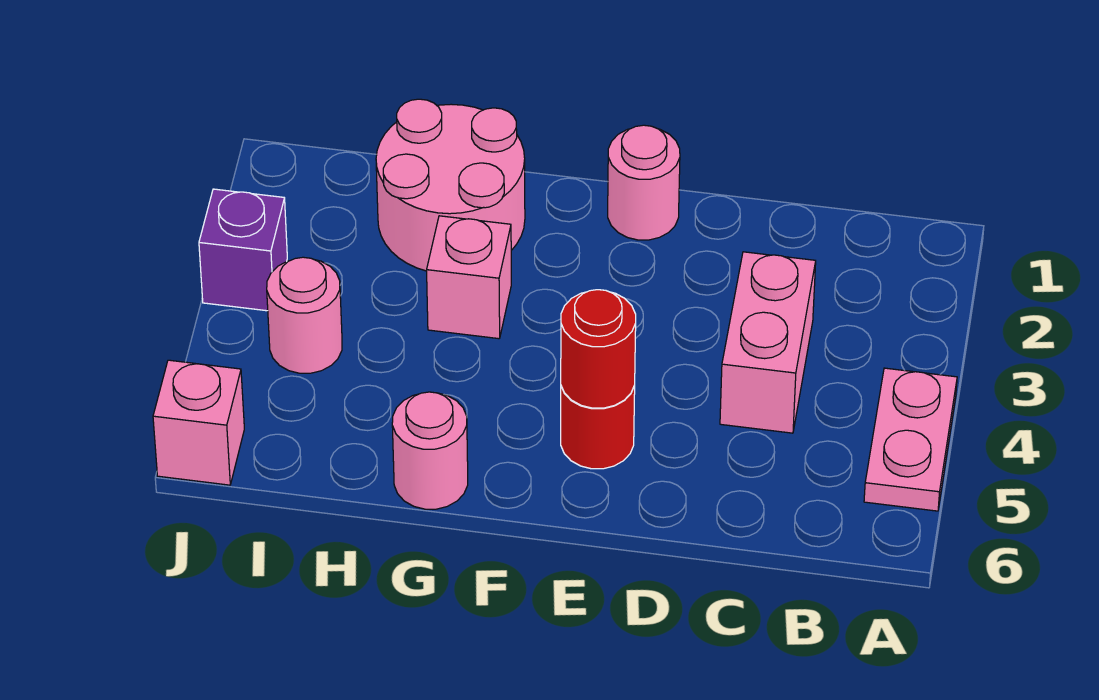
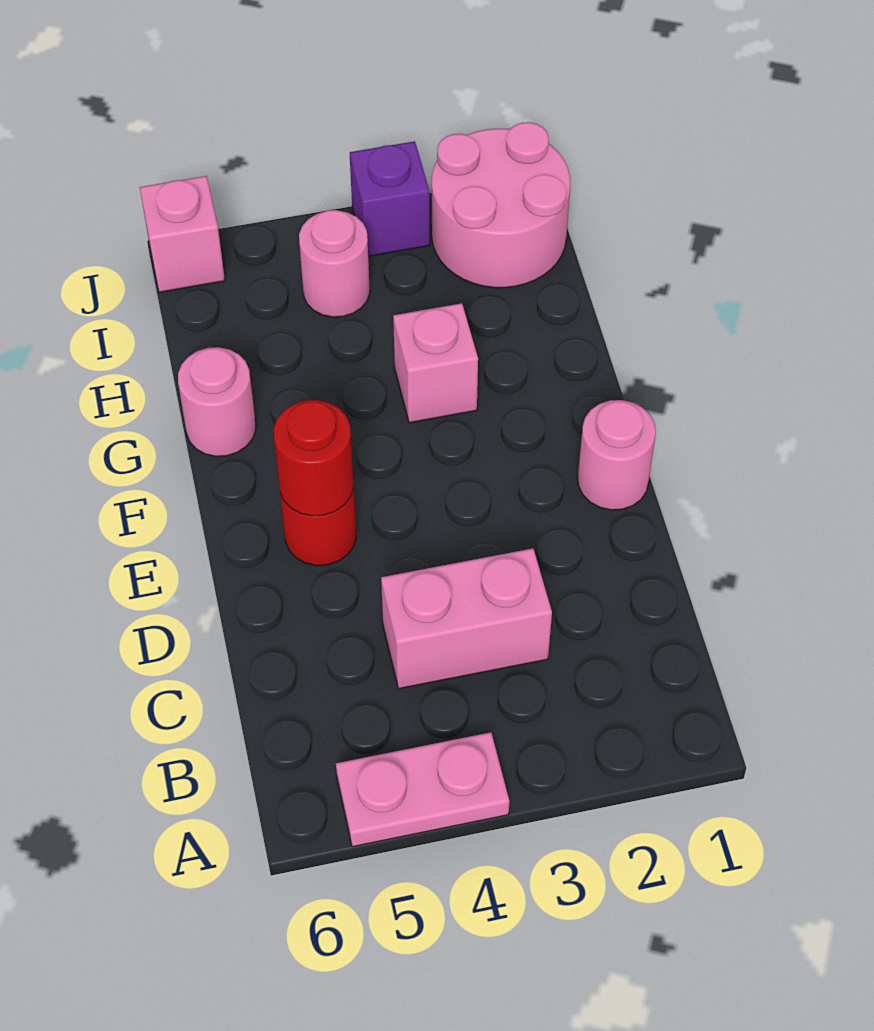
pink 2x2 round brick [376,99,525,271] -> pink 2x2 round brick moved to [432,122,570,288]

